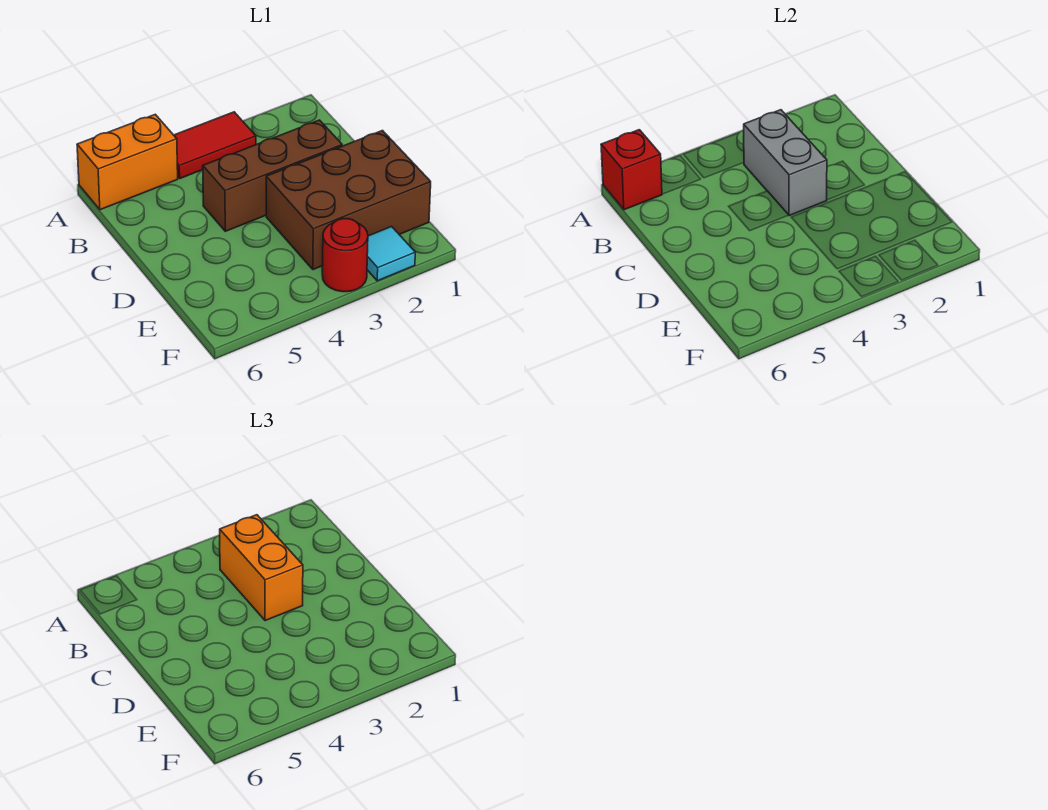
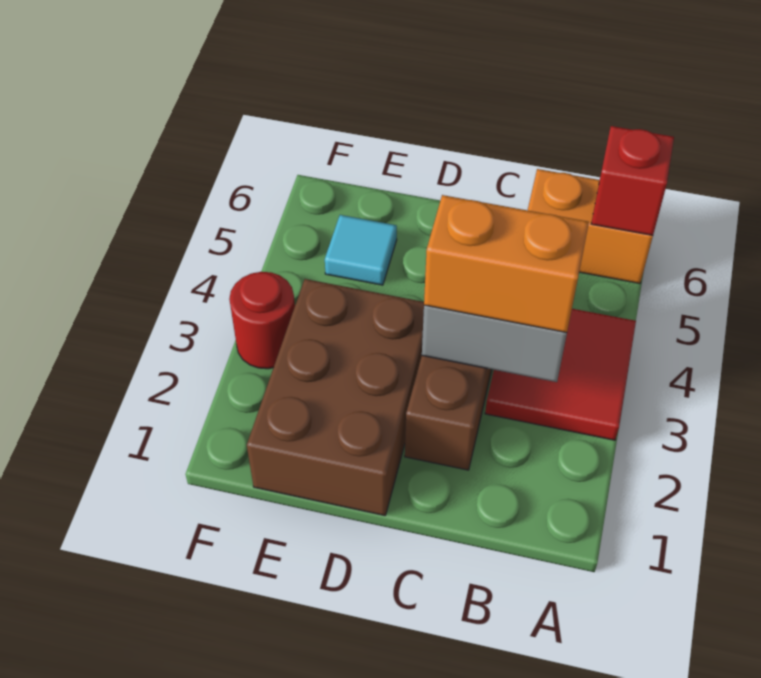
red 1x2 tile [174,112,256,178] -> red 2x2 tile [485,309,636,440]
orange 1x2 brick [77,114,178,210] -> orange 1x2 brick turned to [528,169,653,283]
cyan 1x1 tile [367,227,415,281] -> cyan 1x1 tile moved to [325,215,397,285]

